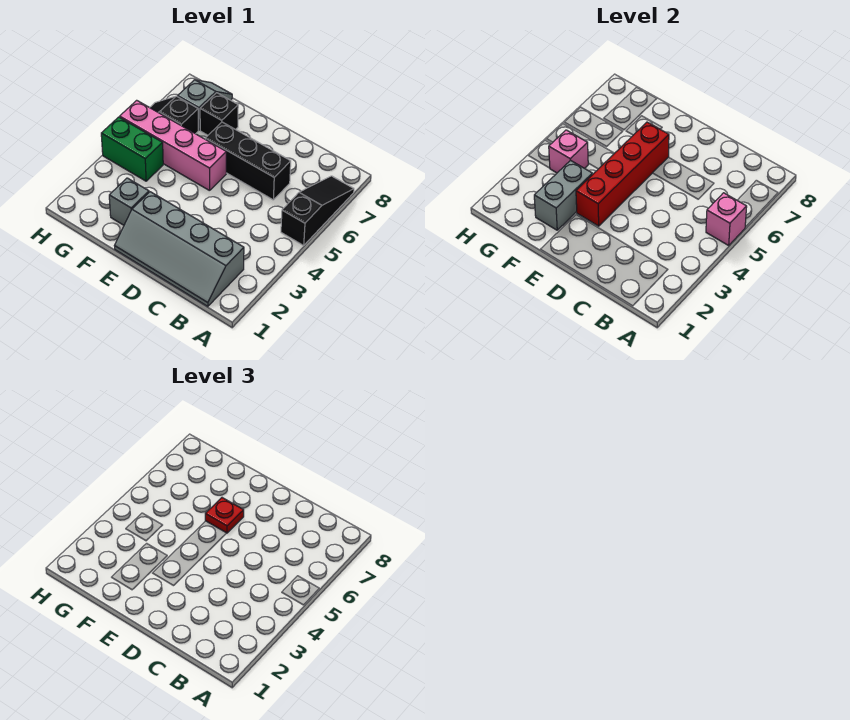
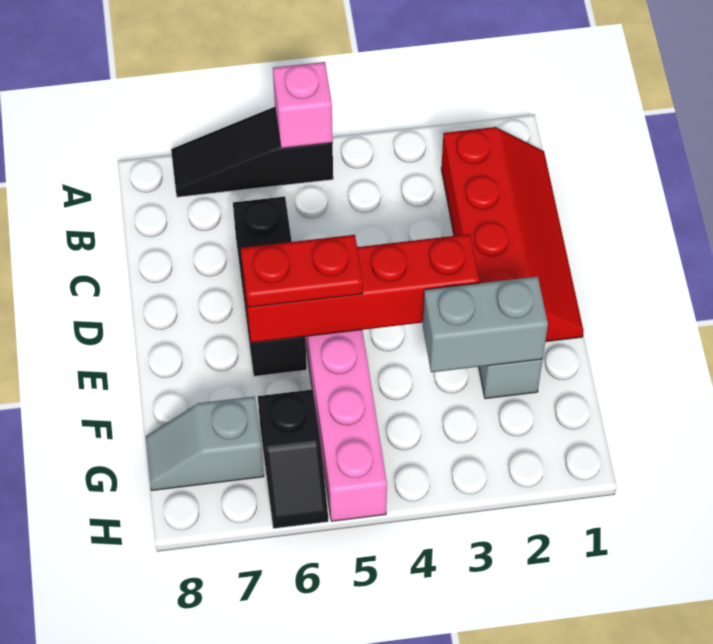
grey 2x4 slope [115,192,244,307] -> red 2x4 slope [441,127,584,342]
red 1x1 plate [205,498,244,533] -> red 1x2 plate [241,235,363,307]
black 1x1 brick [200,93,238,135] -> none
green 1x2 brick [101,117,163,181] -> none
pink 1x1 brick [549,130,588,173] -> none

